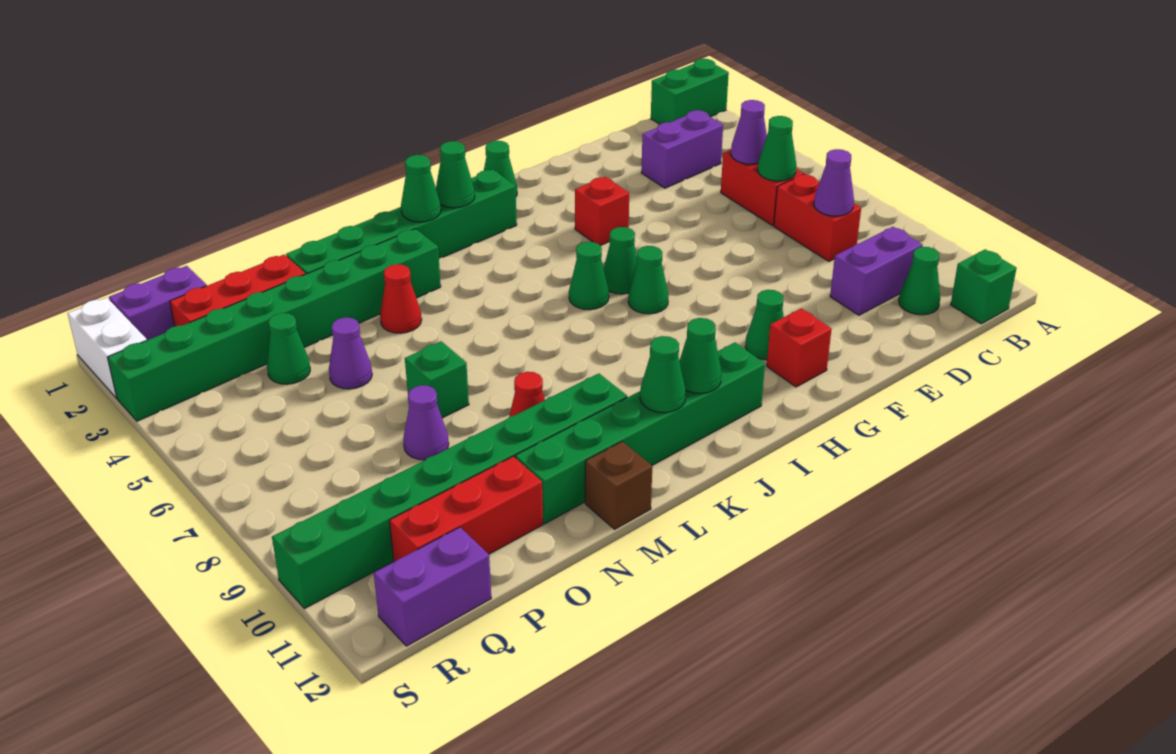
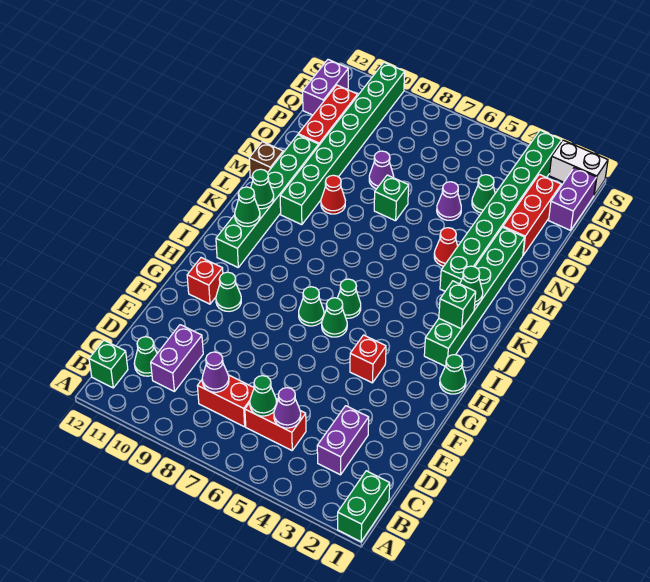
green 1x1 cone [436,141,475,208] -> green 1x1 brick [439,281,476,329]

